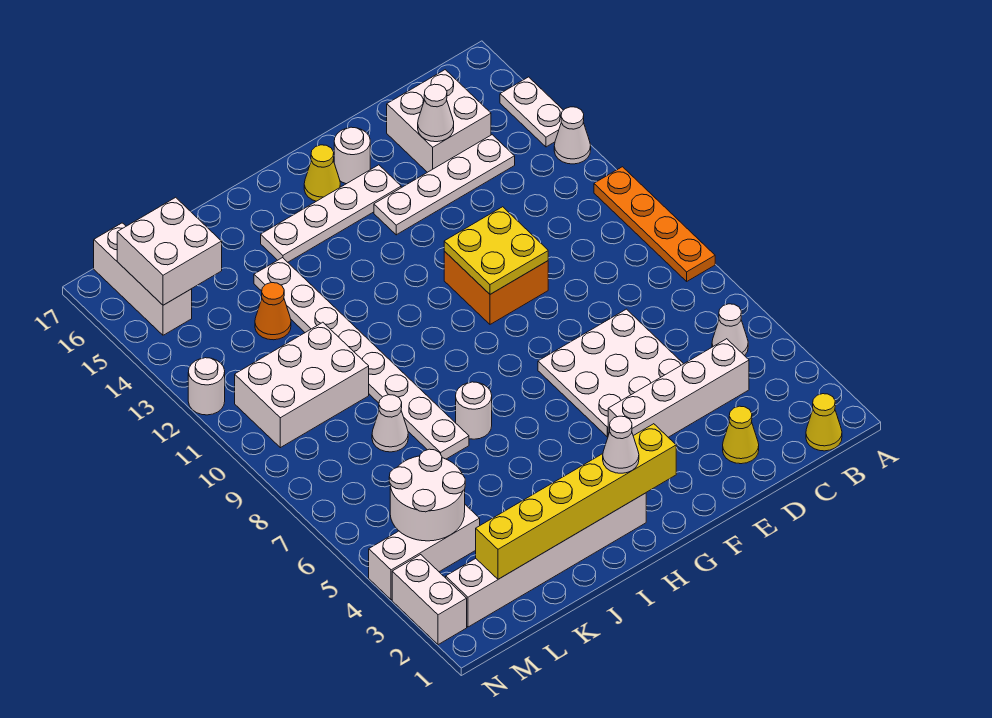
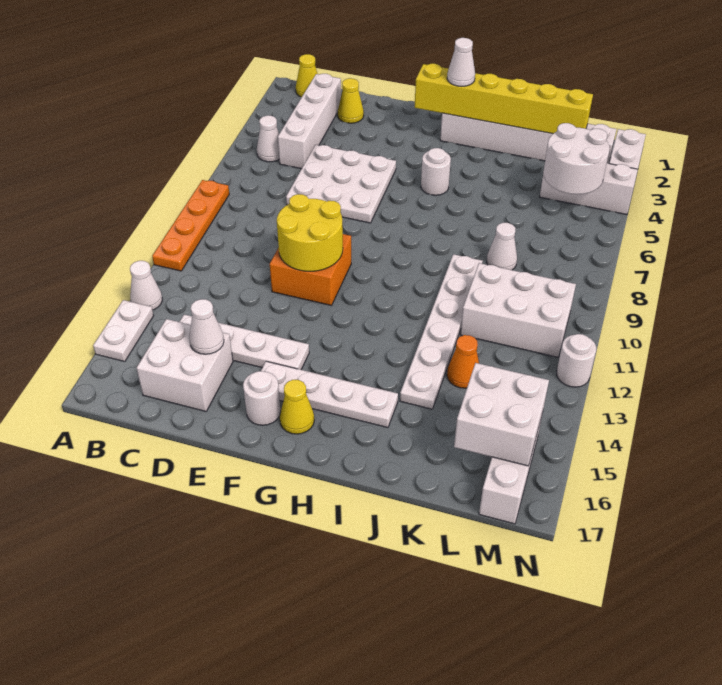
white 1x4 brick [608,339,749,437] -> white 1x4 brick turned to [278,74,341,169]
yellow 2x2 plate [444,207,548,294] -> yellow 2x2 round brick [277,194,343,271]
white 1x1 round brick [456,382,492,439] -> white 1x1 round brick moved to [421,148,451,195]
white 1x8 plate [254,258,469,459] -> white 1x6 plate [400,254,483,409]

